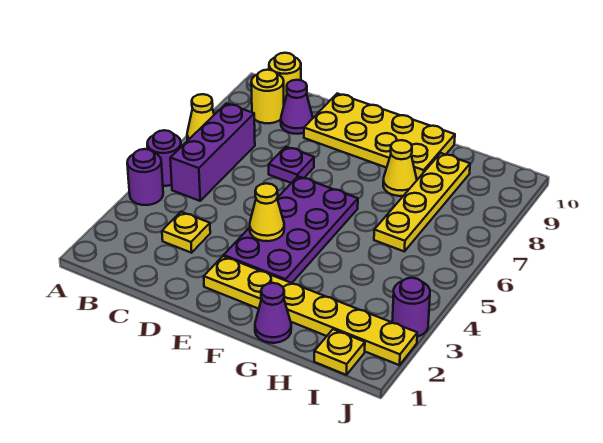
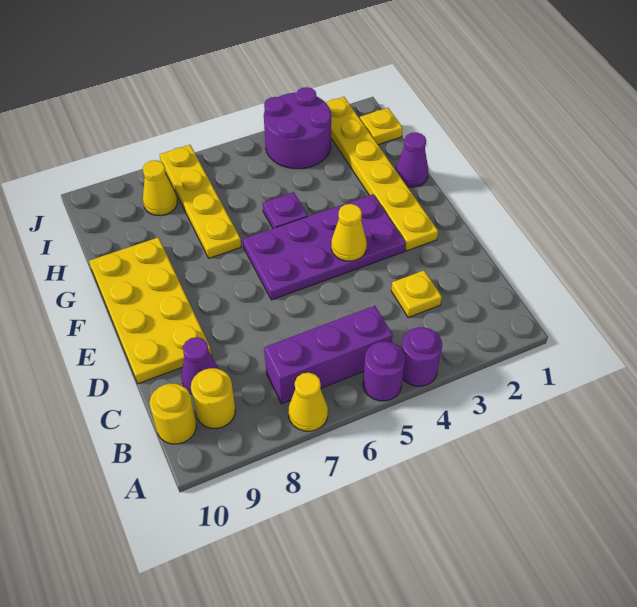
purple 1x1 plate [269,147,314,183] -> purple 1x1 plate moved to [263,192,308,228]
yellow 1x1 cone [383,140,417,196] -> yellow 1x1 cone moved to [143,160,177,216]
yellow 1x4 plate [374,153,470,251] -> yellow 1x4 plate turned to [159,145,241,258]
purple 1x1 round brick [392,278,430,337] -> purple 2x2 round brick [264,87,331,169]

